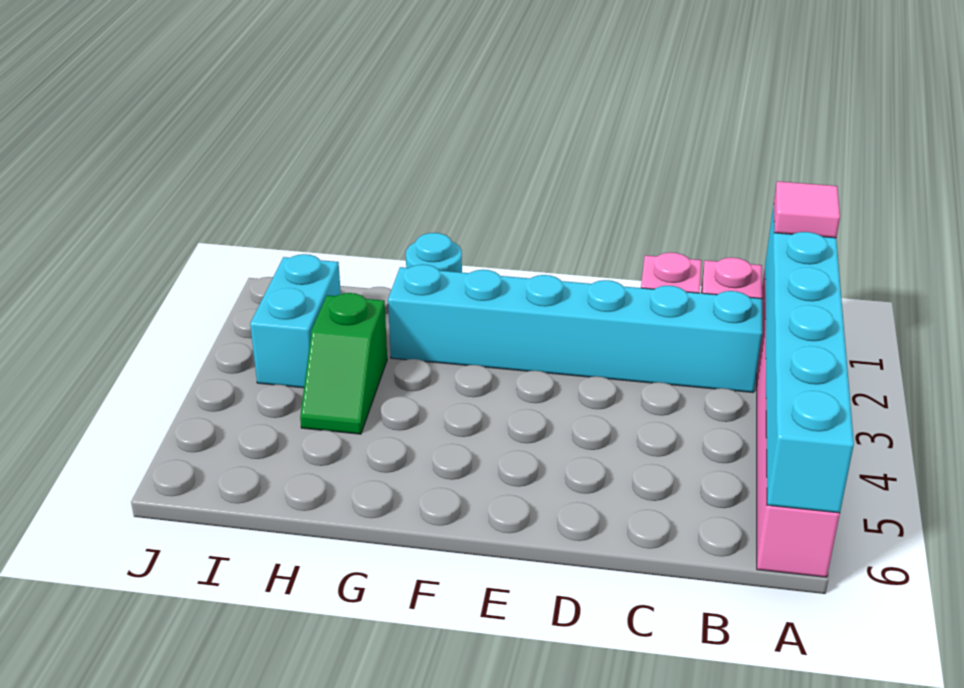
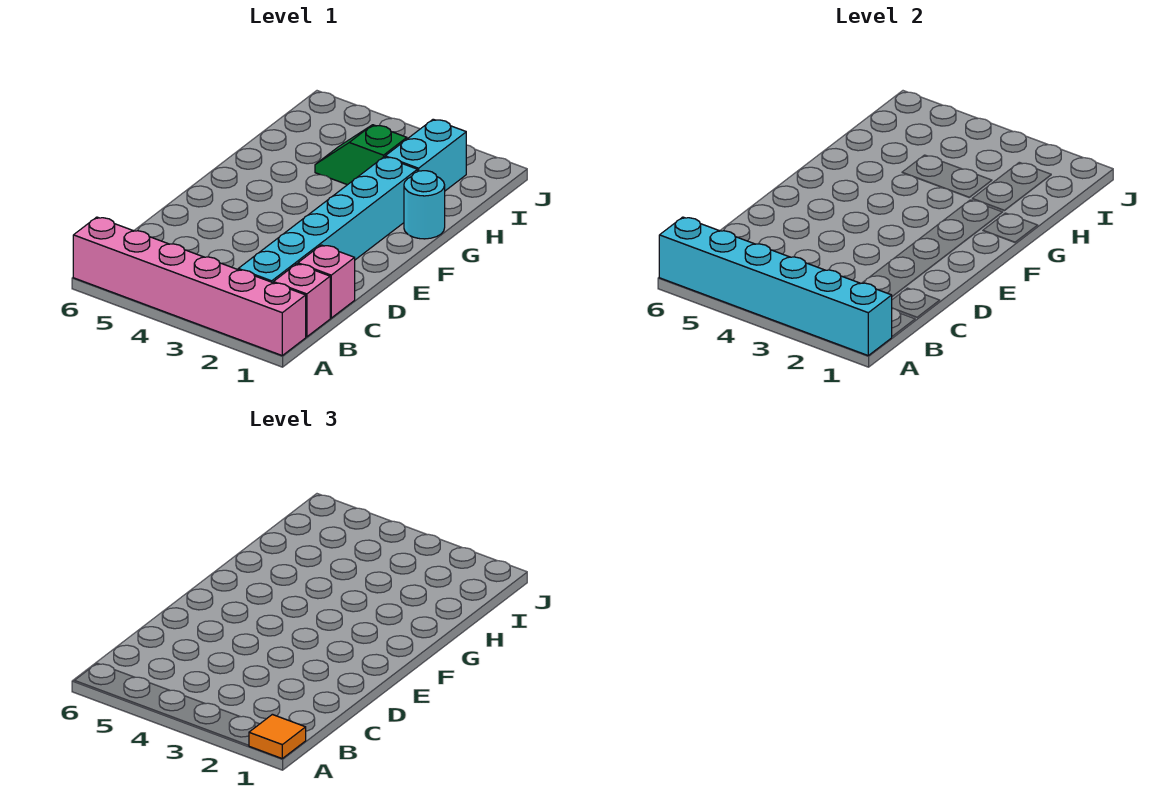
pink 1x1 tile [774,181,840,238] -> orange 1x1 tile [249,714,306,758]
cyan 1x2 brick [250,254,341,388] -> cyan 1x2 brick turned to [385,119,466,191]

